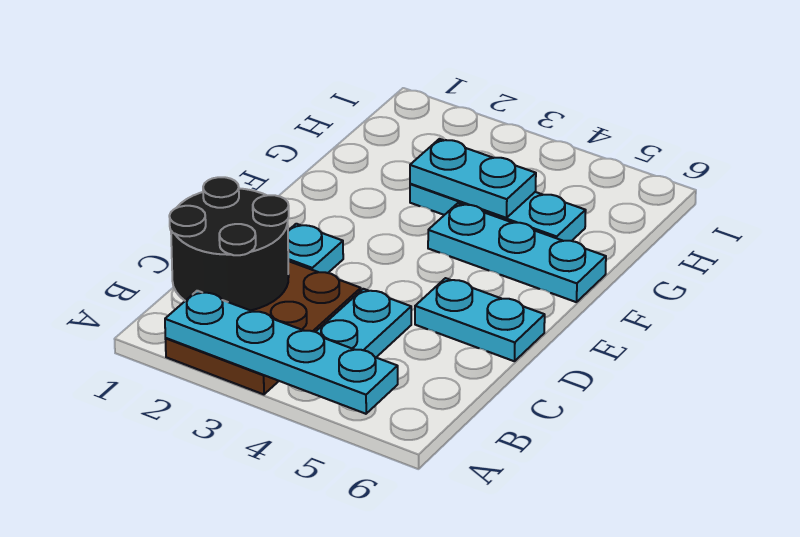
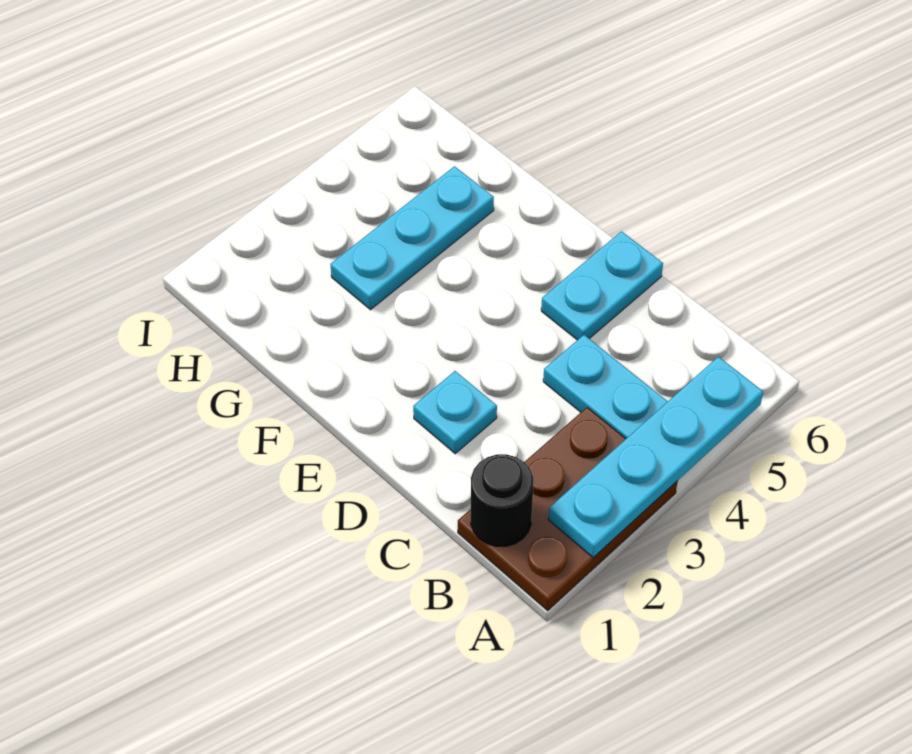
brown 2x3 plate [165,261,361,394] -> brown 2x3 plate turned to [458,408,678,611]
black 2x2 round brick [169,177,289,311] -> black 1x1 round brick [471,454,533,546]
cyan 1x3 plate [428,203,606,302] -> none
cyan 1x2 plate [410,139,536,218] -> none

